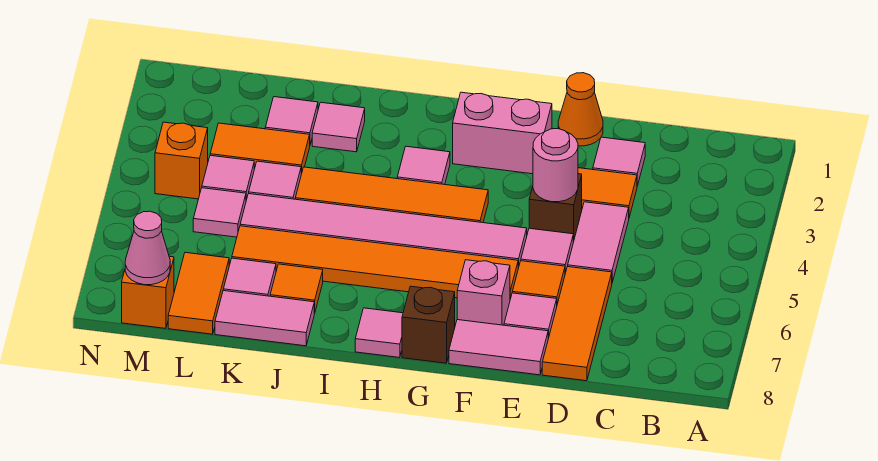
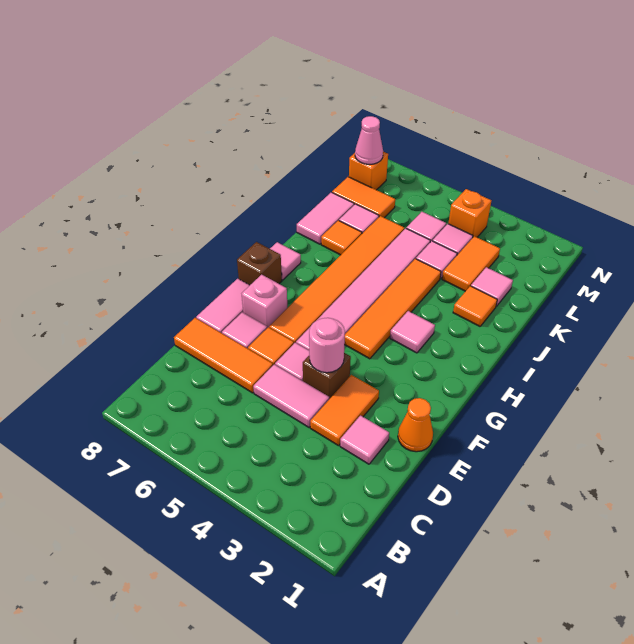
pink 1x2 brick [453,92,552,174] -> none
pink 1x1 tile [312,102,365,152] -> orange 1x1 tile [453,286,497,326]

